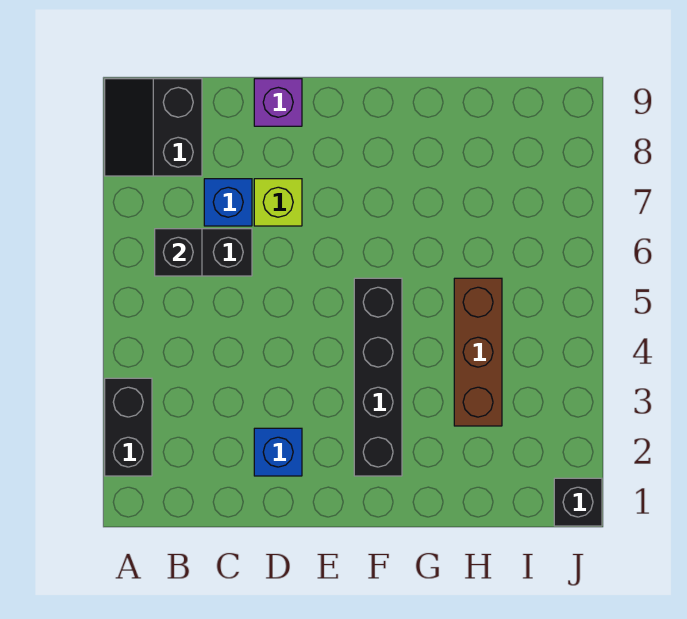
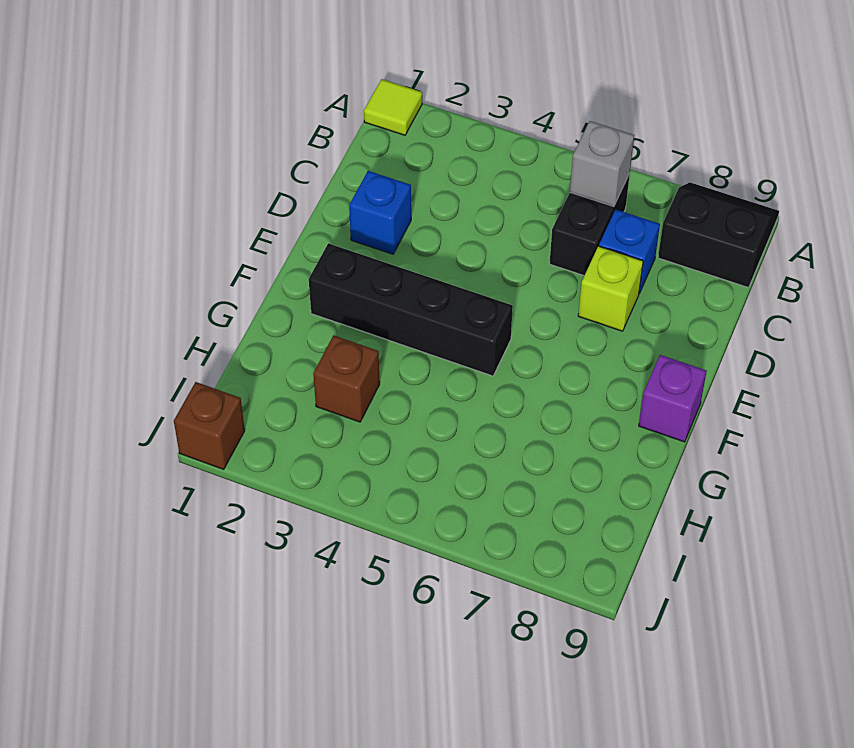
none -> lime 1x1 tile [364,79,422,135]
black 1x2 brick [105,378,152,476] -> none
black 1x1 brick [155,229,202,276] -> grey 1x1 brick [570,121,634,206]
purple 1x1 brick [254,79,302,126] -> purple 1x1 brick moved to [639,355,706,442]
brown 1x3 brick [454,278,502,426] -> brown 1x1 brick [313,336,380,422]
black 1x1 brick [554,478,602,526] -> brown 1x1 brick [174,382,245,469]

